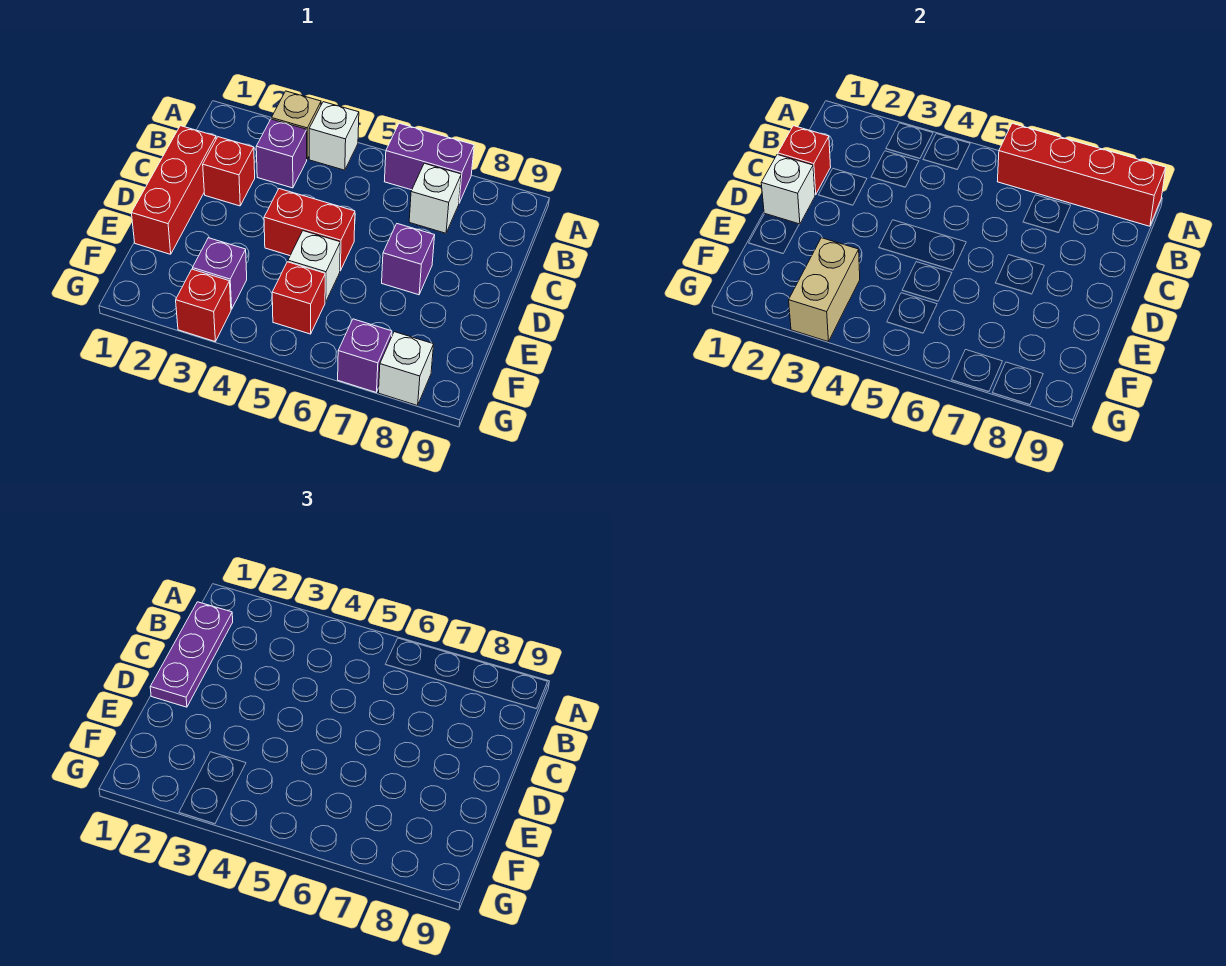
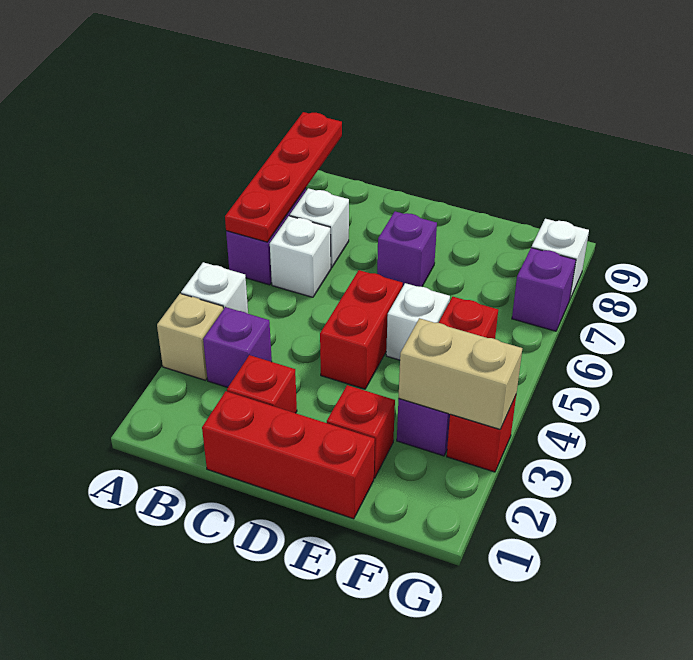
red 1x4 brick [997,123,1166,226] -> red 1x4 plate [225,112,342,242]
purple 1x3 plate [150,602,233,707] -> none
red 1x1 brick [778,126,831,195] -> red 1x1 brick moved to [327,385,395,478]
white 1x1 brick [761,155,815,224] -> white 1x1 brick moved to [270,216,331,297]

